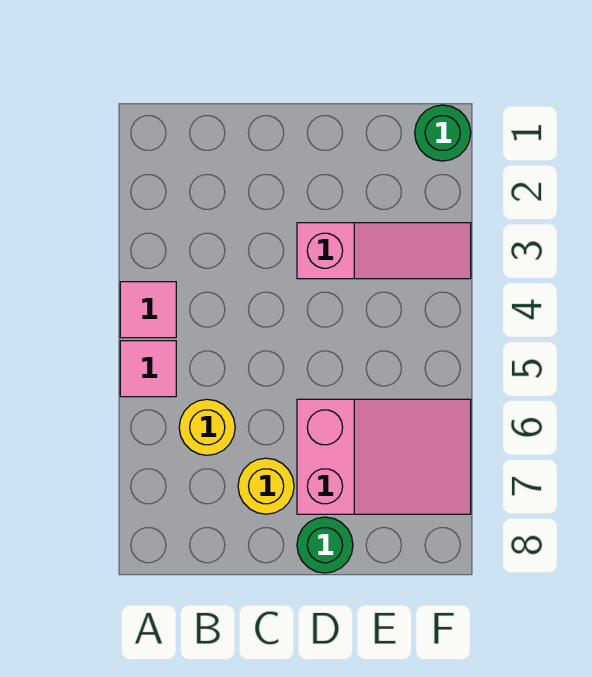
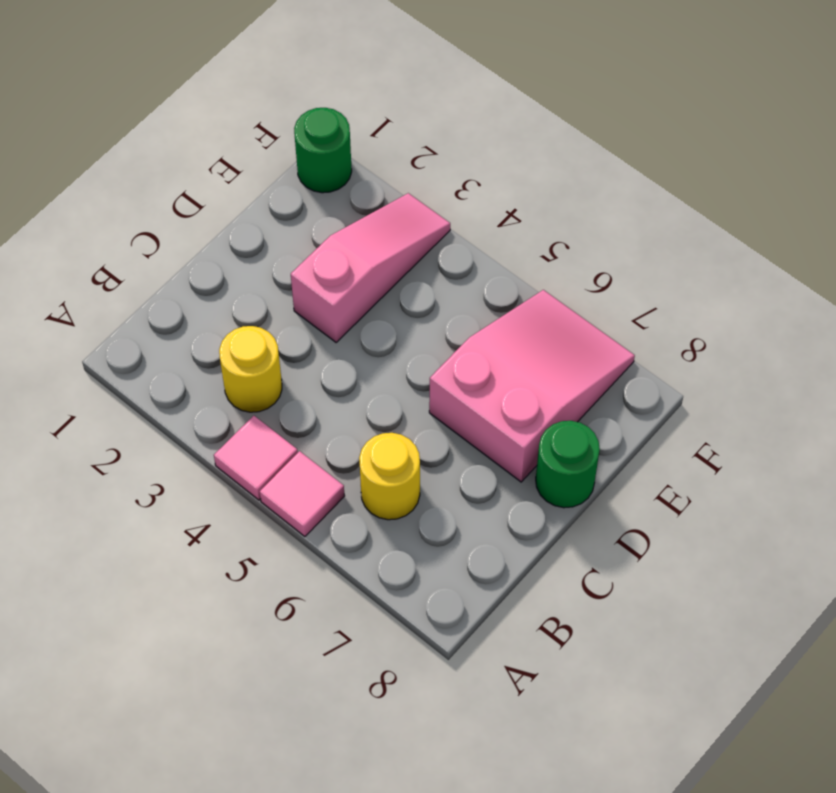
yellow 1x1 round brick [238,458,294,514] -> yellow 1x1 round brick moved to [219,326,282,412]

